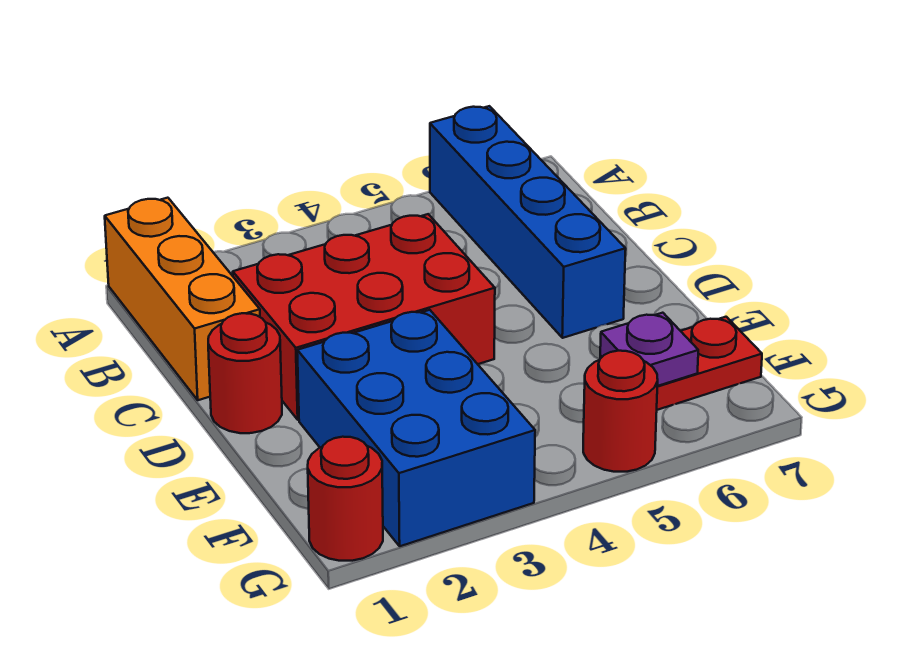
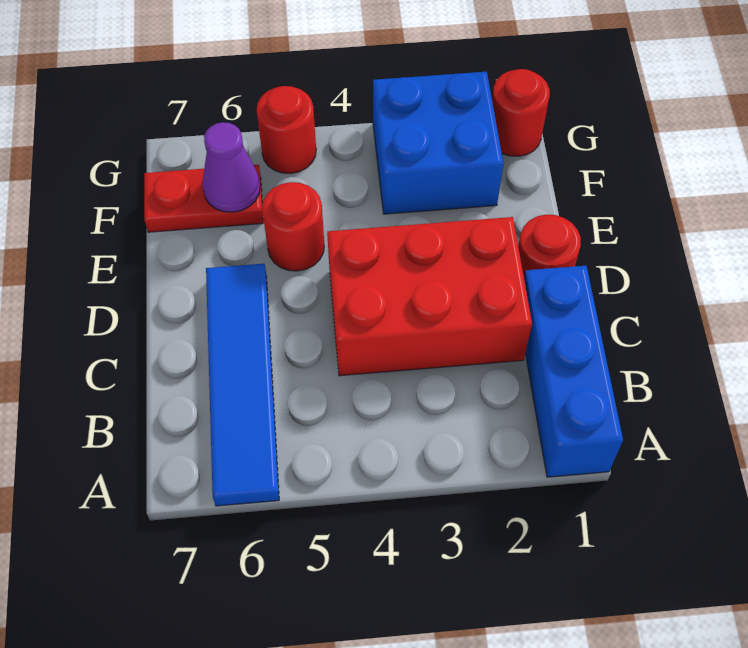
orange 1x3 brick [105,198,260,400] -> blue 1x3 brick [524,266,623,477]
blue 1x4 brick [430,106,626,338] -> blue 1x4 tile [206,264,279,506]
blue 2x3 brick [297,310,535,546] -> blue 2x2 brick [373,72,503,214]
none -> red 1x1 round brick [262,182,324,271]
purple 1x1 plate [600,313,698,386] -> purple 1x1 cone [202,122,260,212]

